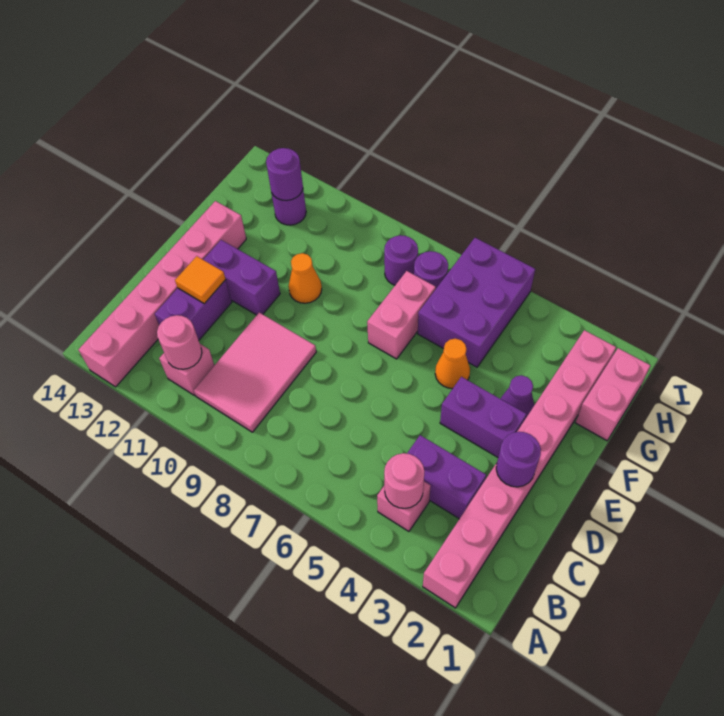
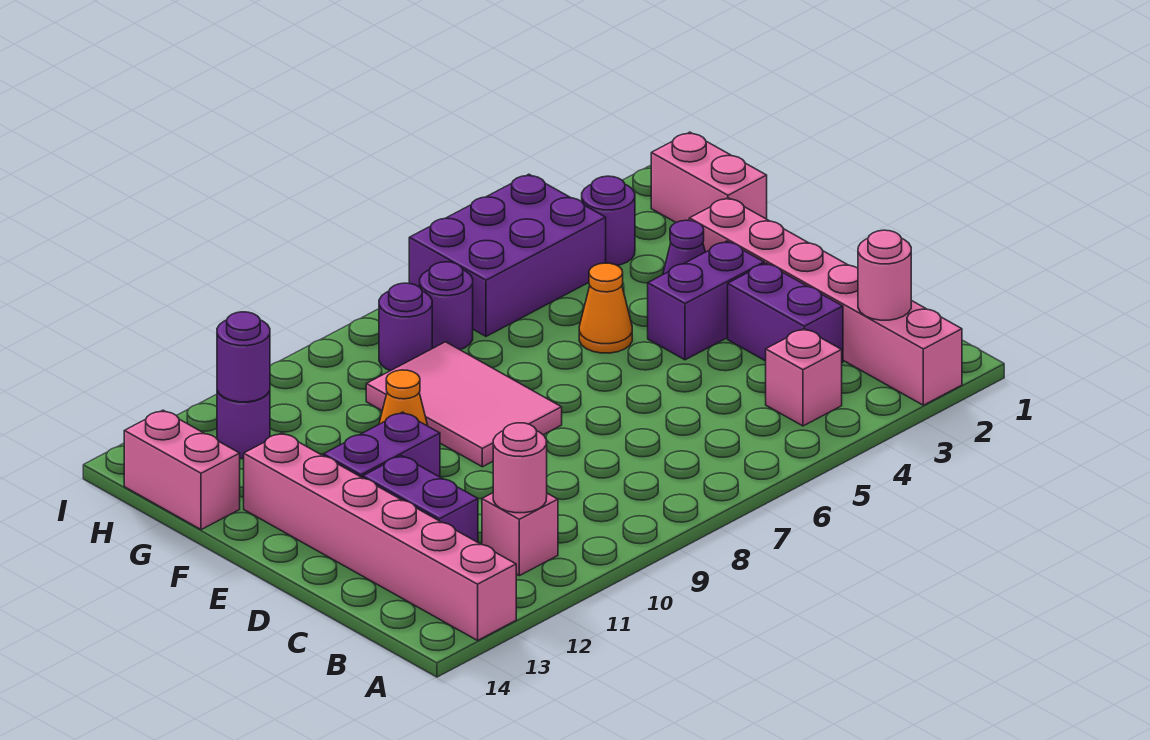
pink 1x8 brick [423,330,616,608] -> pink 1x6 brick [689,198,962,405]
pink 1x1 round brick [384,453,424,508] -> pink 1x1 round brick moved to [858,230,911,320]
pink 2x3 tile [194,313,316,432] -> pink 2x3 tile moved to [366,342,562,467]
purple 1x2 brick [407,435,486,519] -> purple 1x2 brick turned to [728,263,843,363]
purple 1x1 round brick [496,432,541,487] -> purple 1x1 round brick moved to [582,176,635,265]
orange 1x1 tile [175,256,226,304] -> none
pink 1x2 brick [367,271,436,359] -> pink 1x2 brick moved to [124,410,240,530]
purple 2x3 brick [418,238,535,367] -> purple 2x3 brick turned to [409,174,606,336]

